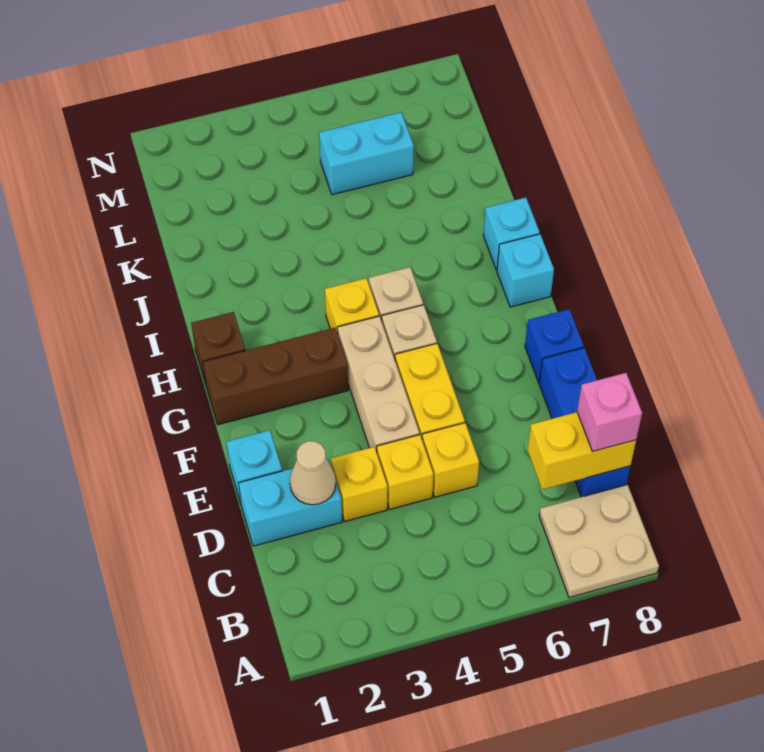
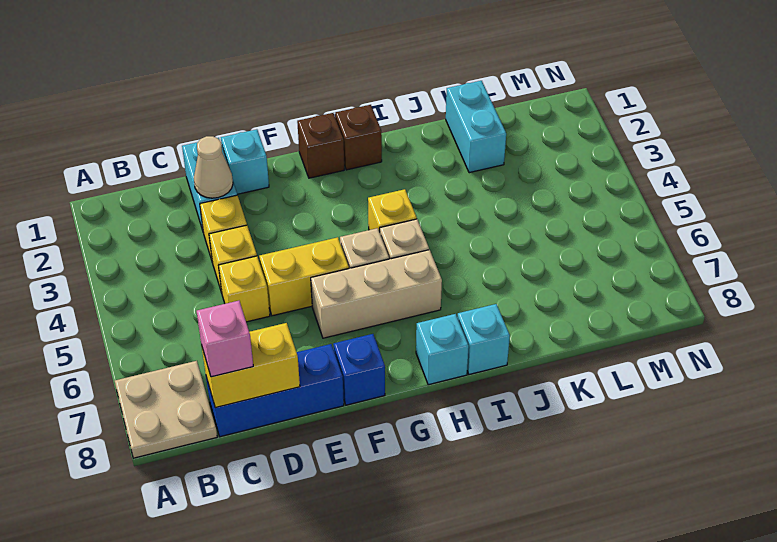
yellow 1x2 brick [528,412,636,490] -> yellow 1x2 brick turned to [202,323,300,408]
tan 1x3 brick [337,316,419,452] -> tan 1x3 brick moved to [311,250,442,338]
brown 1x3 brick [203,328,348,425] -> brown 1x1 brick [297,113,344,178]
cyan 1x2 brick [319,112,414,195] -> cyan 1x2 brick moved to [446,81,506,173]

